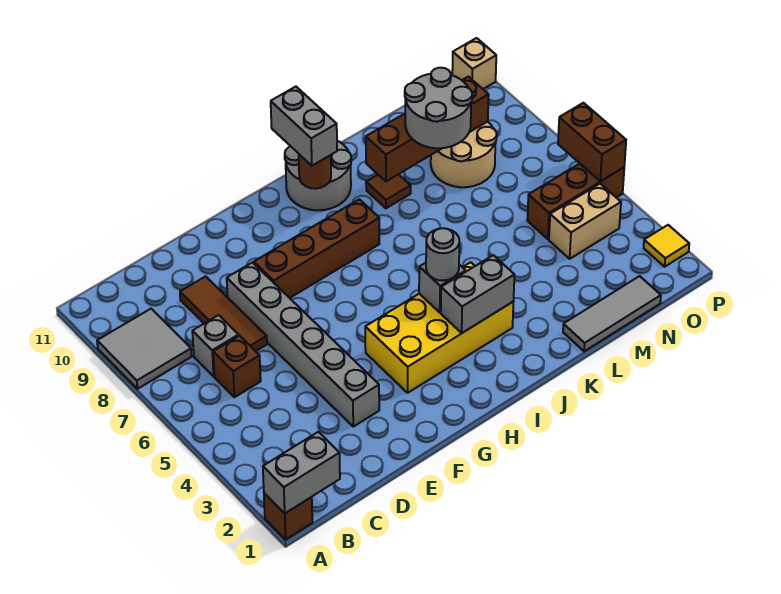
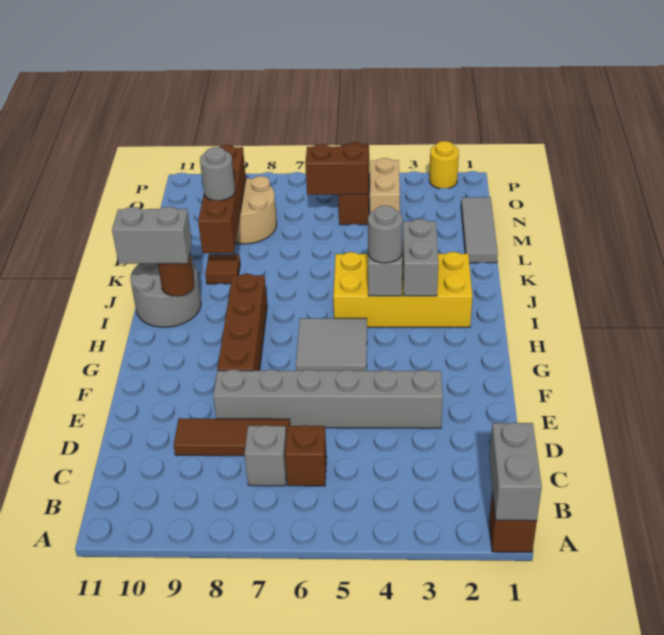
grey 2x2 tile [97,309,192,389] -> grey 2x2 tile moved to [296,318,367,371]
yellow 2x4 brick [365,262,513,393] -> yellow 2x4 brick turned to [333,252,472,327]
grey 2x2 round brick [405,68,472,148] -> grey 1x1 round brick [200,147,235,201]
yellow 1x1 tile [644,225,689,267] -> yellow 1x1 round brick [429,141,459,189]
brown 1x2 brick [558,103,626,181] -> brown 1x2 brick moved to [305,144,369,195]
tan 1x1 brick [452,38,496,89] -> none

